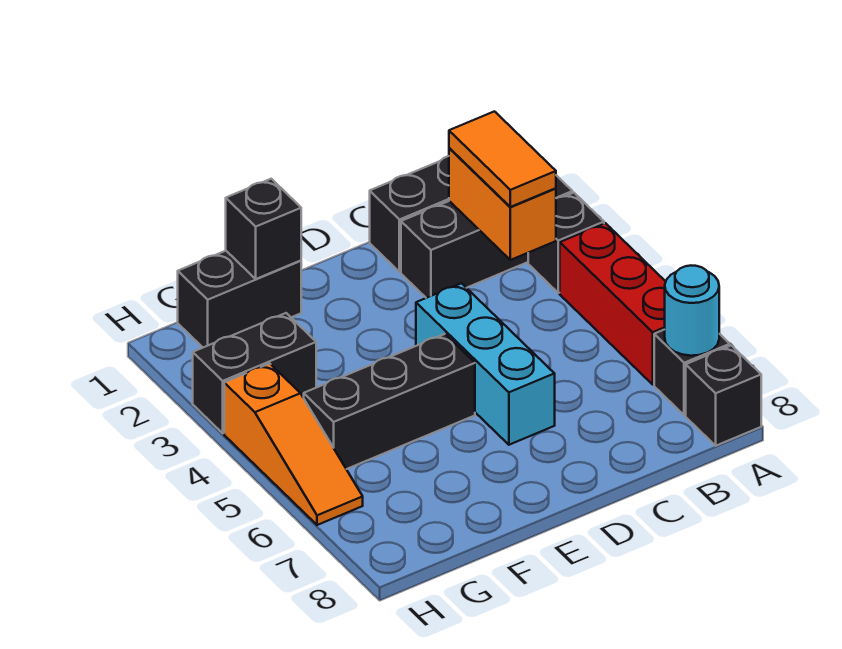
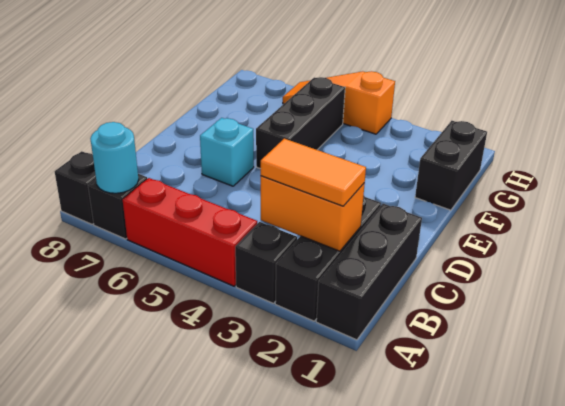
cyan 1x3 brick [416,283,555,445] -> cyan 1x1 brick [200,118,254,186]
black 1x1 brick [226,179,301,279] -> none
black 1x2 brick [193,313,316,433] -> none

